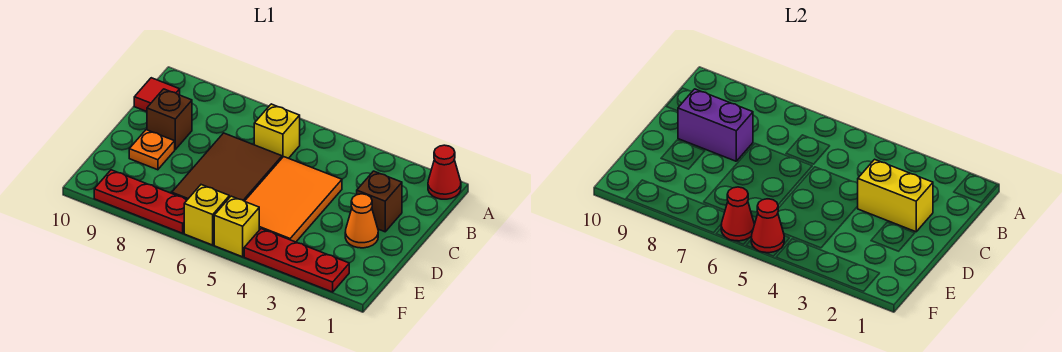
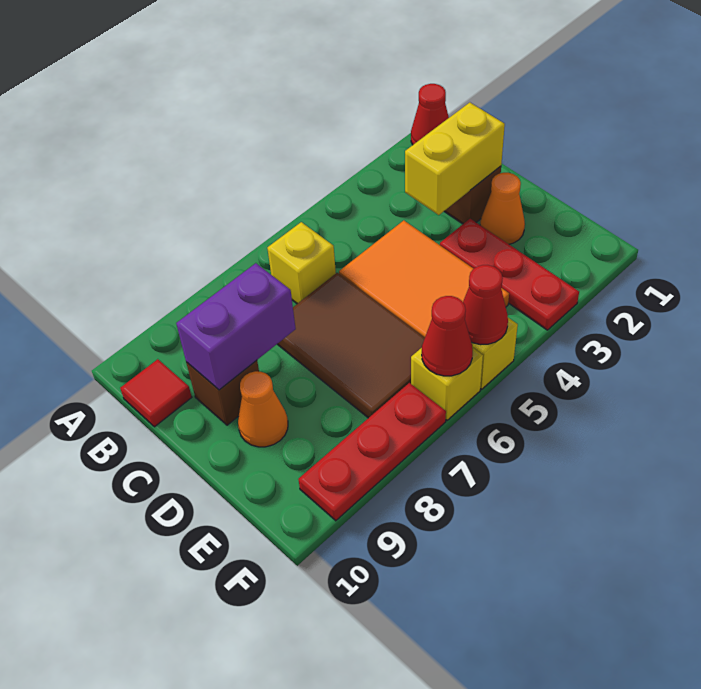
orange 1x1 plate [129,130,175,170] -> orange 1x1 cone [238,371,288,447]
red 1x3 plate [244,229,349,292] -> red 1x3 plate turned to [440,219,579,330]

